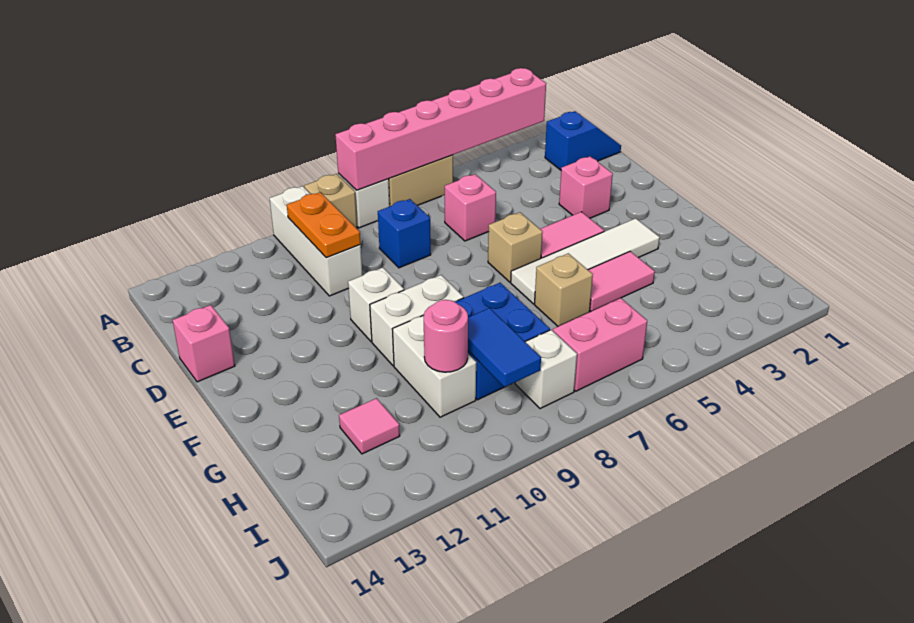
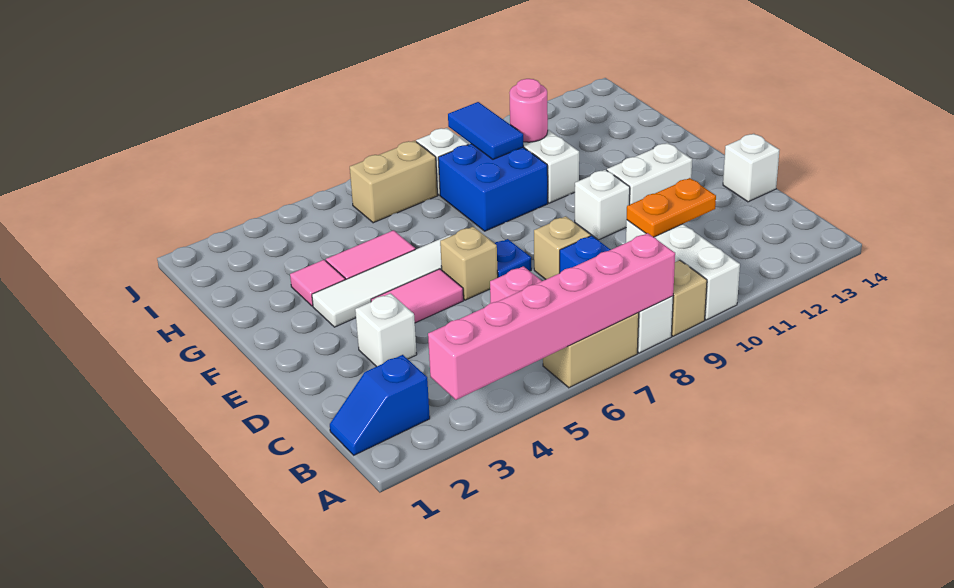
orange 1x2 plate [287,192,361,258] -> orange 1x2 plate turned to [627,178,716,237]
pink 1x1 brick [559,156,613,218] -> white 1x1 brick [355,293,417,367]
pink 1x1 brick [173,305,235,382] -> white 1x1 brick [723,134,779,202]
none -> blue 1x1 plate [495,239,531,277]
white 1x2 brick [370,275,464,366] -> white 1x2 brick moved to [607,143,692,205]
tan 1x1 brick [535,253,593,326] -> tan 1x1 brick moved to [534,216,591,280]
pink 1x1 tile [339,398,400,454] -> pink 1x1 tile moved to [290,260,345,306]
pink 1x2 brick [553,298,647,391] -> tan 1x2 brick [350,141,438,223]

